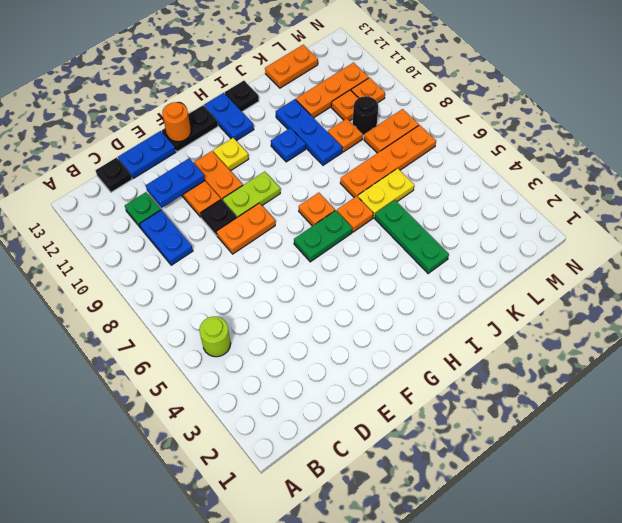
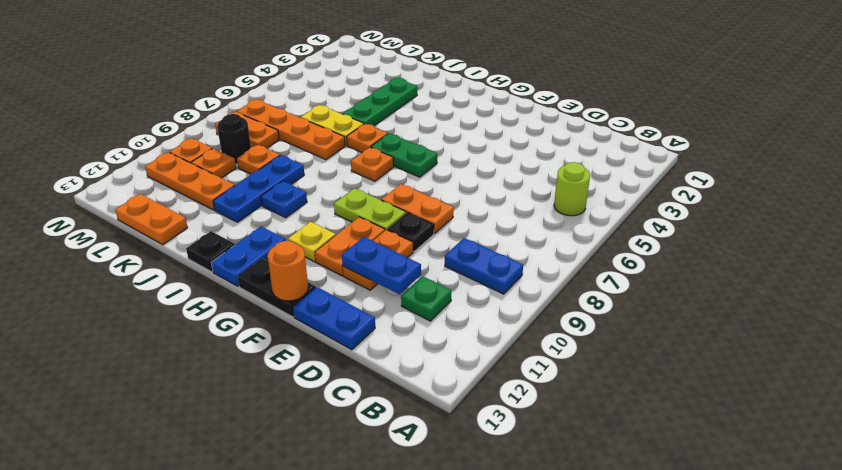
blue 1x2 plate [140,210,193,265] -> blue 1x2 plate turned to [445,238,523,294]
black 1x1 plate [95,157,132,192] -> none

